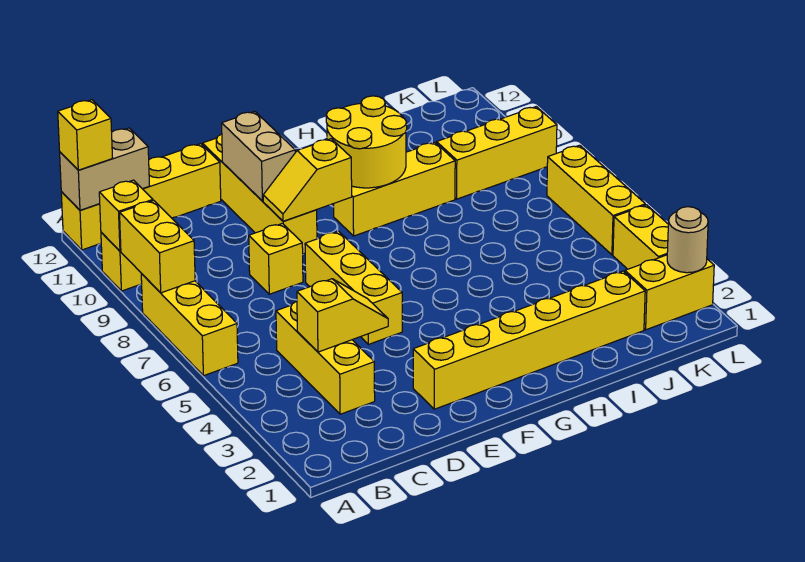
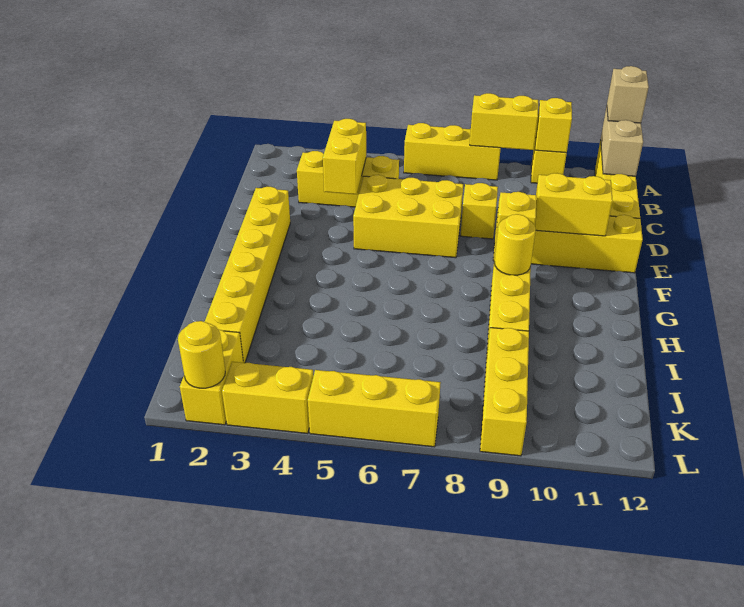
yellow 1x1 brick [58,100,112,170] -> tan 1x1 brick [607,66,649,123]
yellow 1x2 slope [297,279,388,352] -> yellow 1x2 brick [323,119,366,194]
yellow 1x3 brick [305,231,402,344] -> yellow 2x3 brick [353,175,463,258]
tan 1x2 brick [222,111,295,201] -> yellow 1x2 brick [535,173,613,236]
yellow 2x2 round brick [326,96,407,188] -> yellow 1x1 round brick [494,214,536,275]
tan 1x1 round brick [667,207,708,273] -> yellow 1x1 round brick [178,321,225,388]

